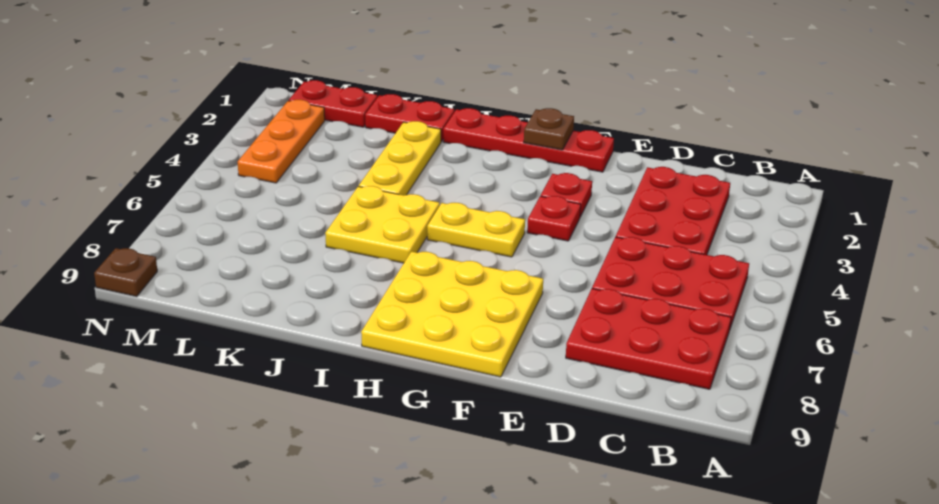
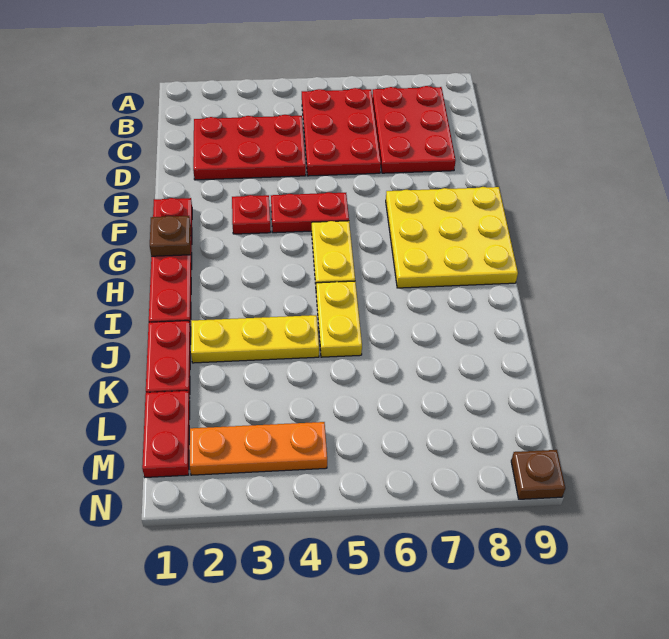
red 1x1 plate [527,196,581,241] -> red 1x2 plate [271,192,349,233]
yellow 2x2 plate [325,186,440,263] -> yellow 1x2 plate [316,281,362,357]

